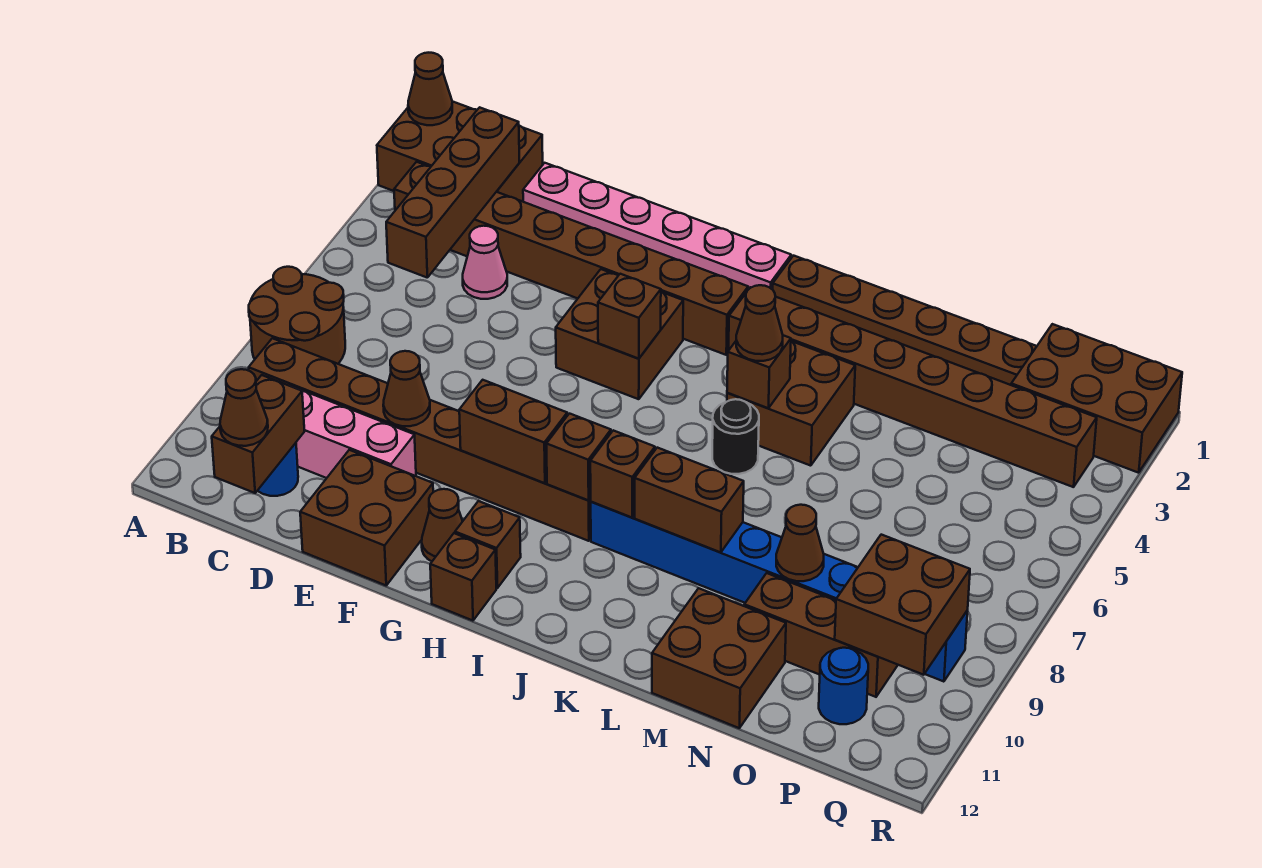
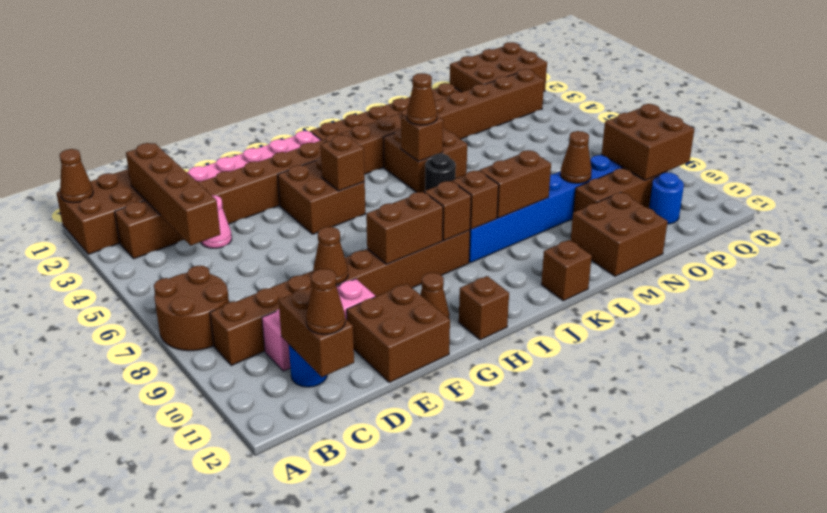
brown 1x1 brick [455,501,521,588] -> brown 1x1 brick moved to [541,240,592,301]

